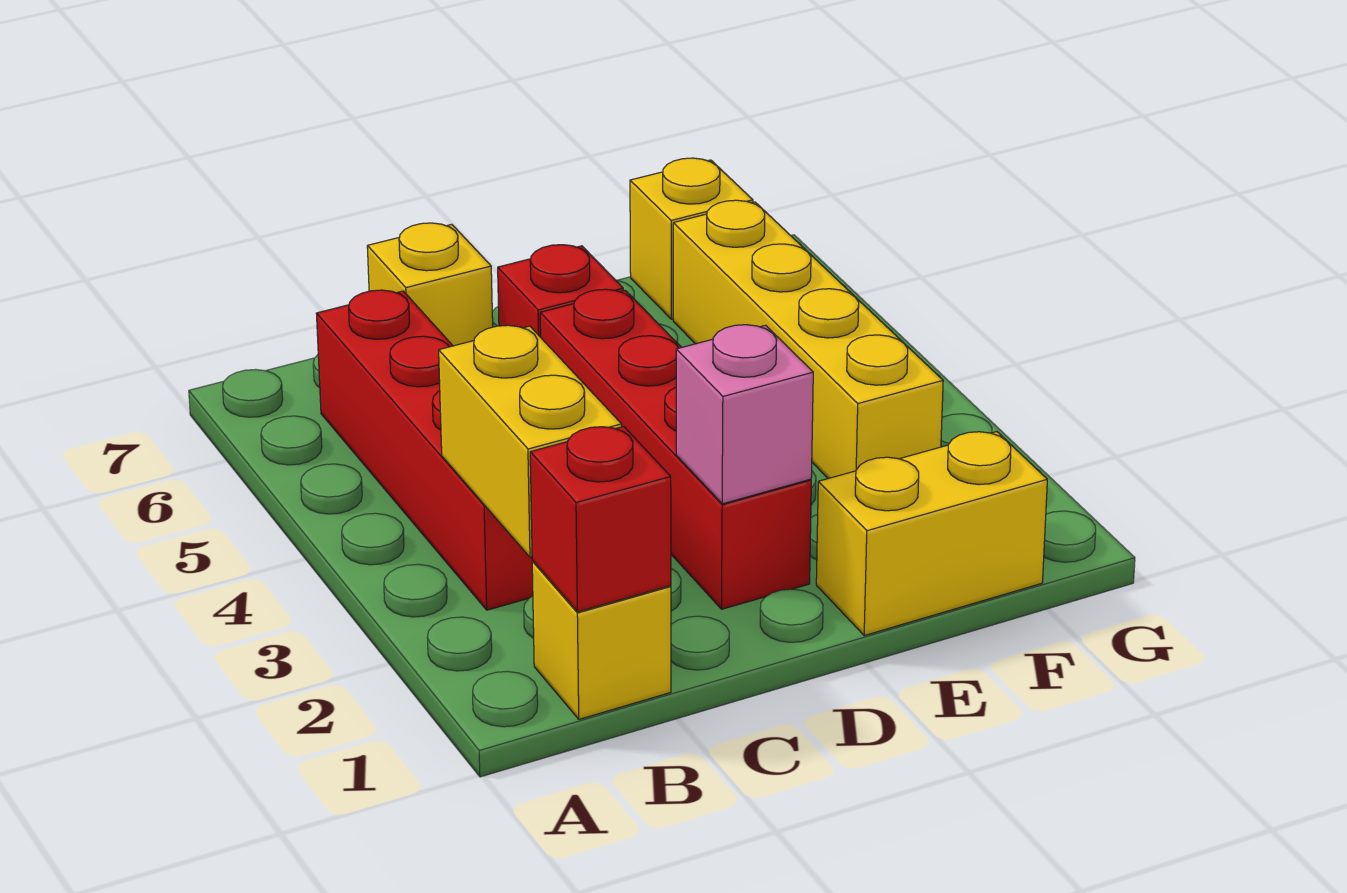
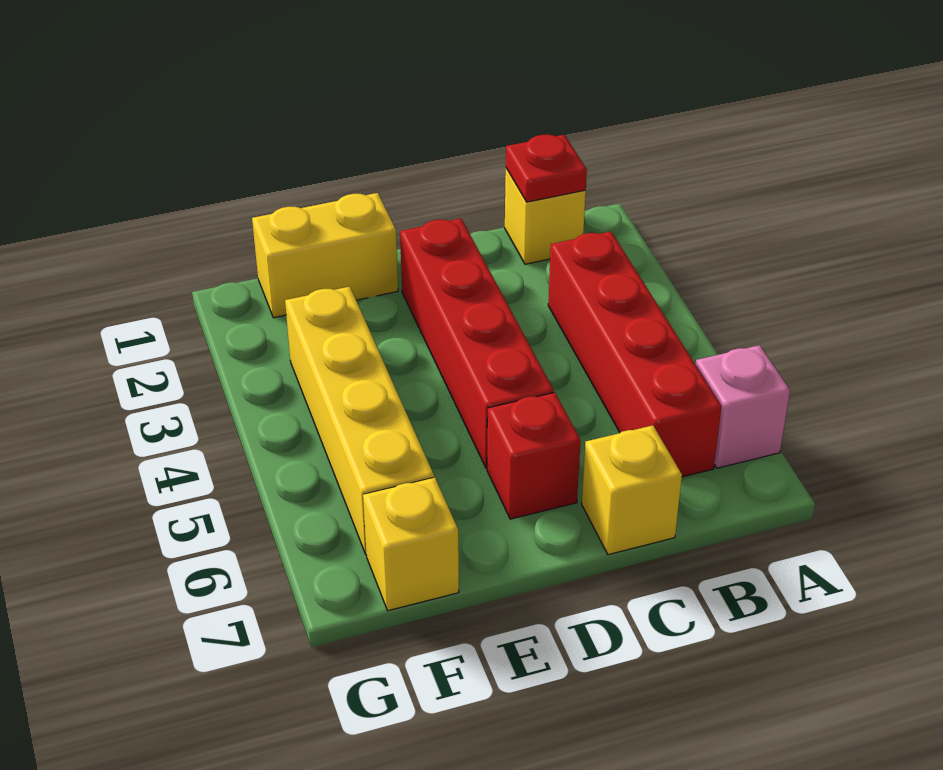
red 1x1 brick [530,426,671,612] -> red 1x1 plate [506,135,587,202]
yellow 1x2 brick [439,325,622,557] -> none
pink 1x1 brick [676,325,813,504] -> pink 1x1 brick moved to [696,345,790,468]

